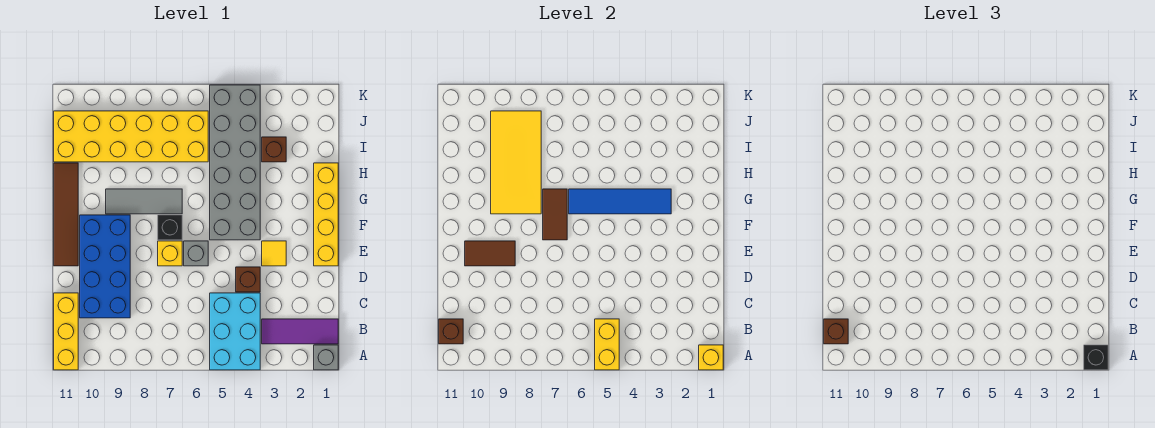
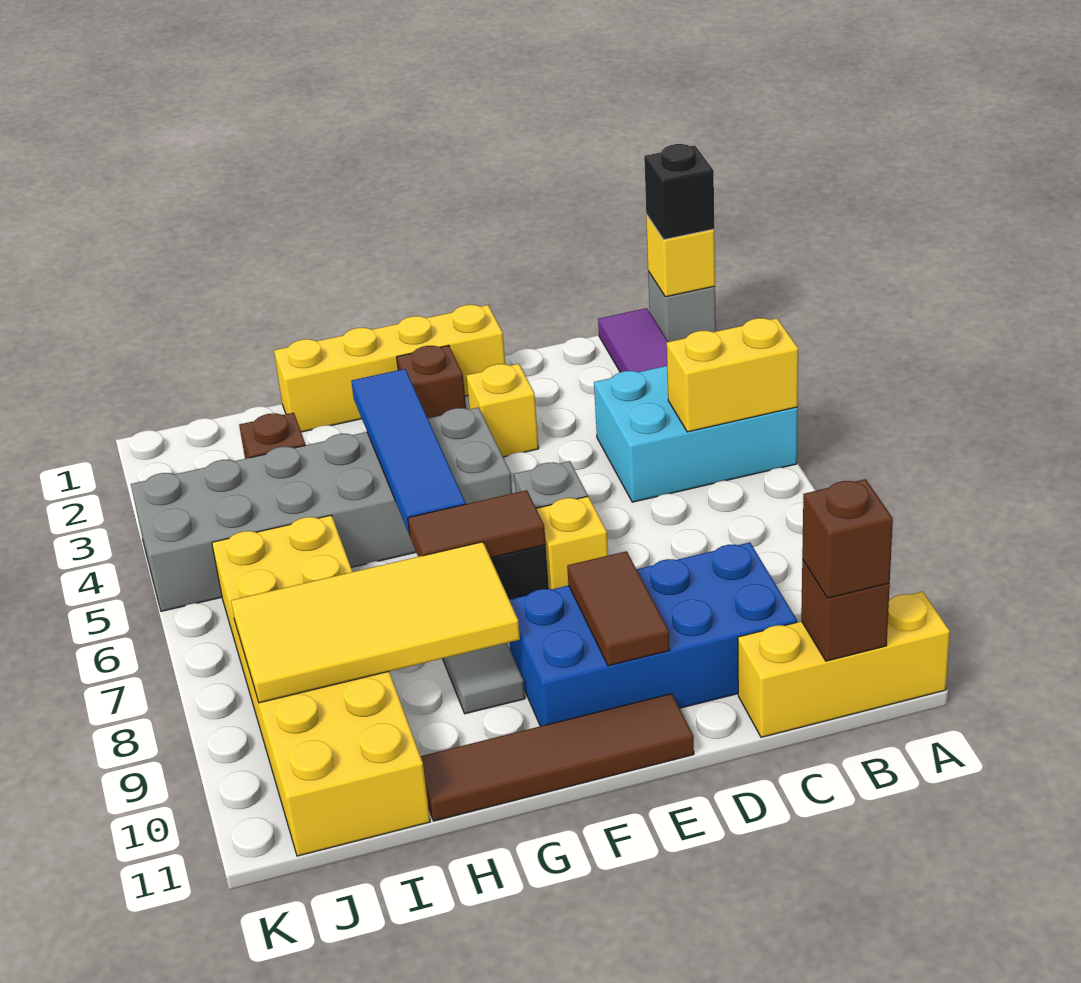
brown 1x1 brick [236,267,260,292] -> brown 1x1 brick moved to [397,345,466,418]
yellow 1x1 tile [262,241,286,266] -> yellow 1x1 brick [466,364,539,457]

